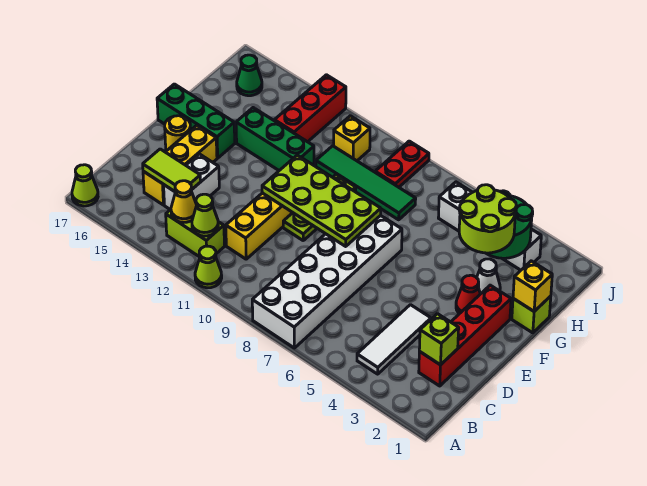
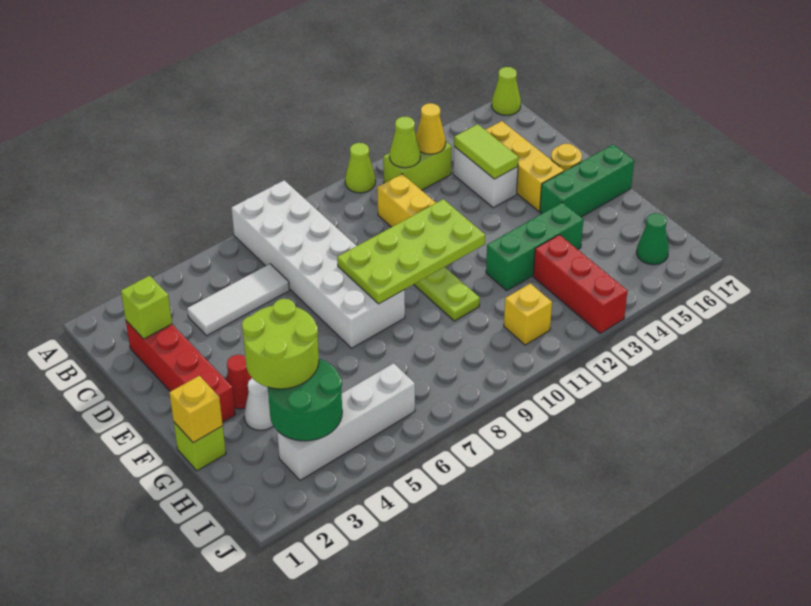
white 1x3 tile [357,305,431,374] -> white 1x3 tile turned to [187,264,289,336]
lime 1x2 tile [143,149,201,192] -> lime 1x2 tile turned to [454,124,519,179]
green 1x4 tile [316,146,416,220] -> none
red 1x2 plate [375,141,429,187] -> none

